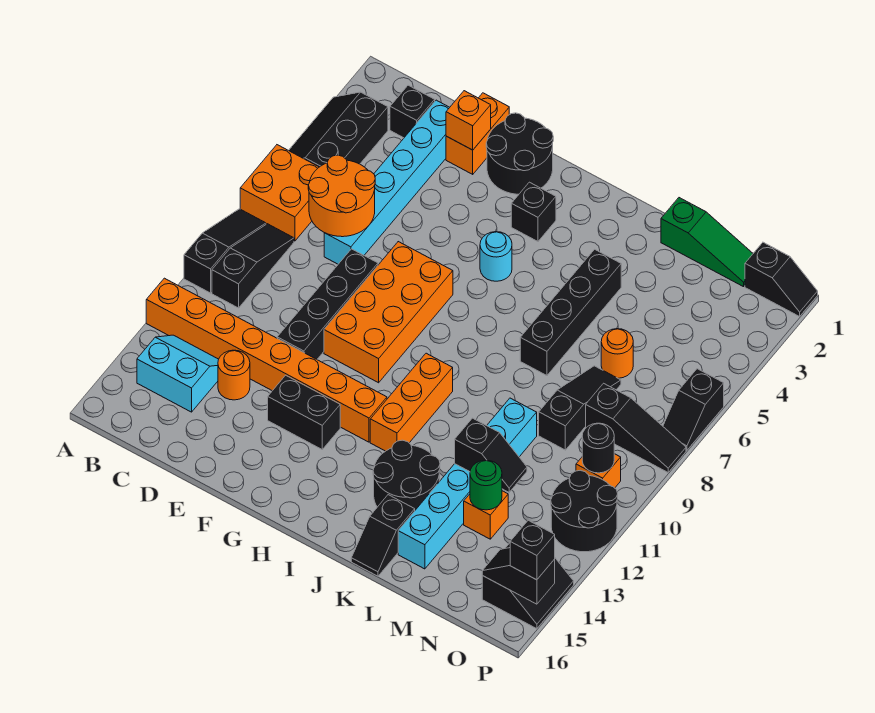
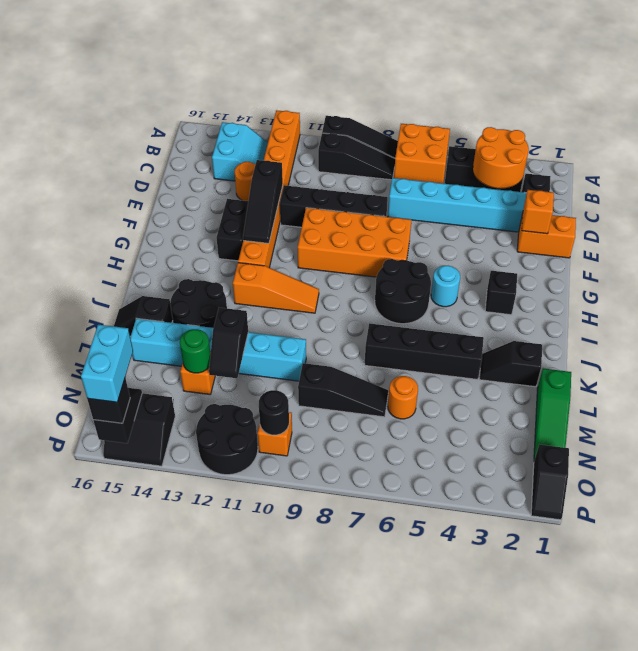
orange 2x2 round brick [308,155,375,237] -> orange 2x2 round brick moved to [473,127,529,188]
black 2x2 round brick [486,113,553,194] -> black 2x2 round brick moved to [375,259,431,324]
orange 1x3 brick [370,353,453,451] -> orange 1x3 slope [233,263,319,313]
black 1x3 slope [586,383,686,472] -> black 1x3 slope moved to [243,160,283,243]
none -> cyan 1x2 brick [81,325,133,402]
black 1x2 slope [663,369,724,450] -> black 1x2 slope moved to [479,341,542,387]

